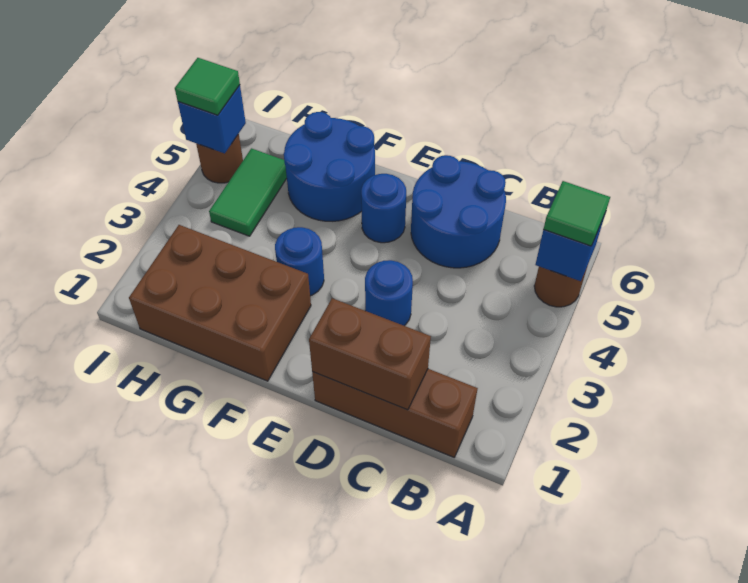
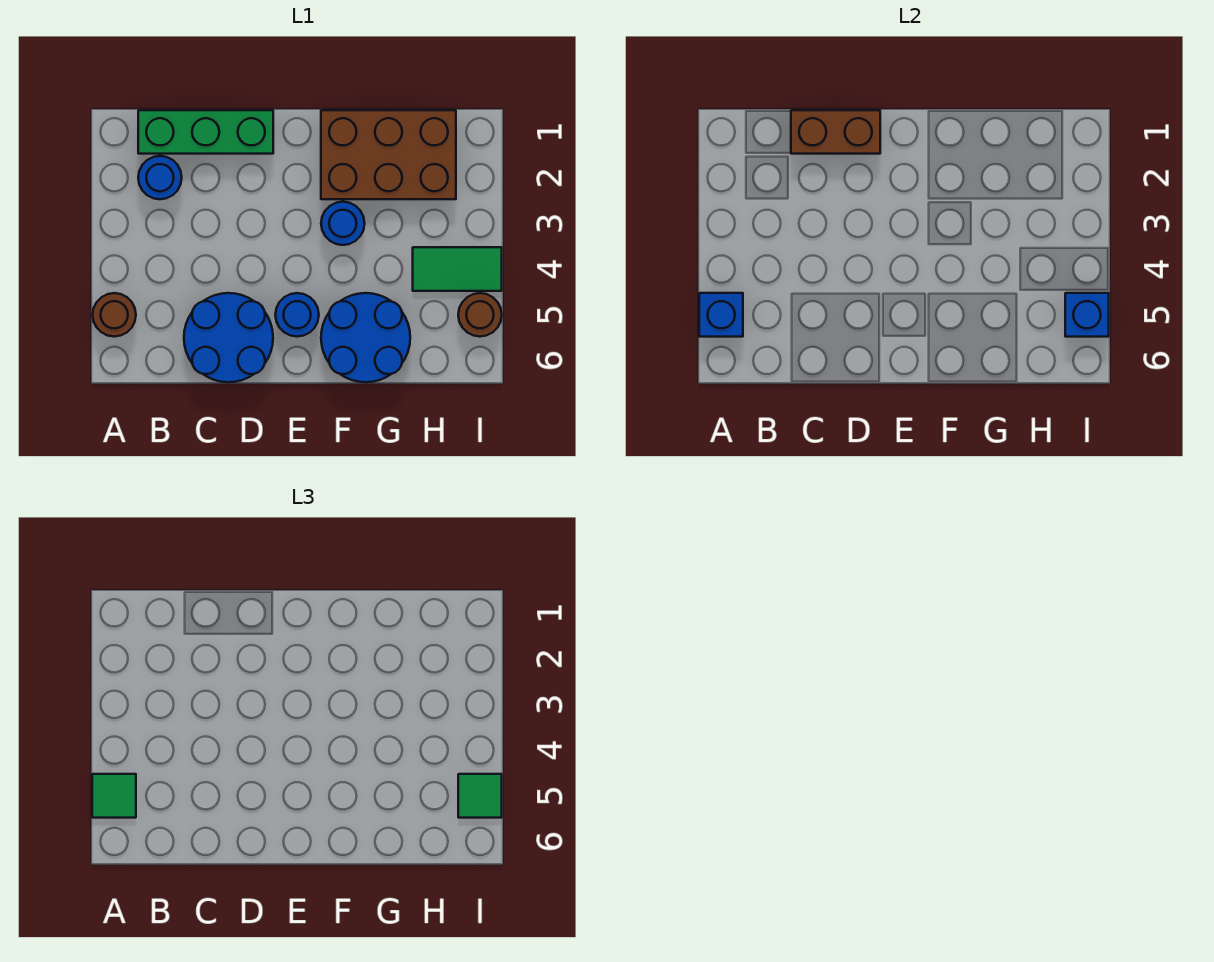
brown 1x3 brick [312,369,478,457] -> green 1x3 brick [138,110,273,154]
blue 1x1 round brick [365,260,413,326] -> blue 1x1 round brick moved to [138,156,182,199]
green 1x2 tile [209,148,287,236] -> green 1x2 tile turned to [413,247,502,291]

